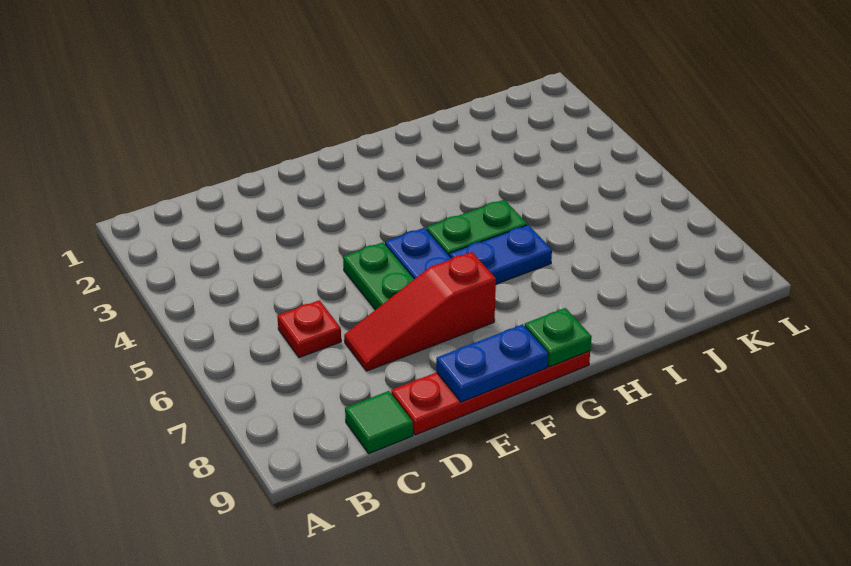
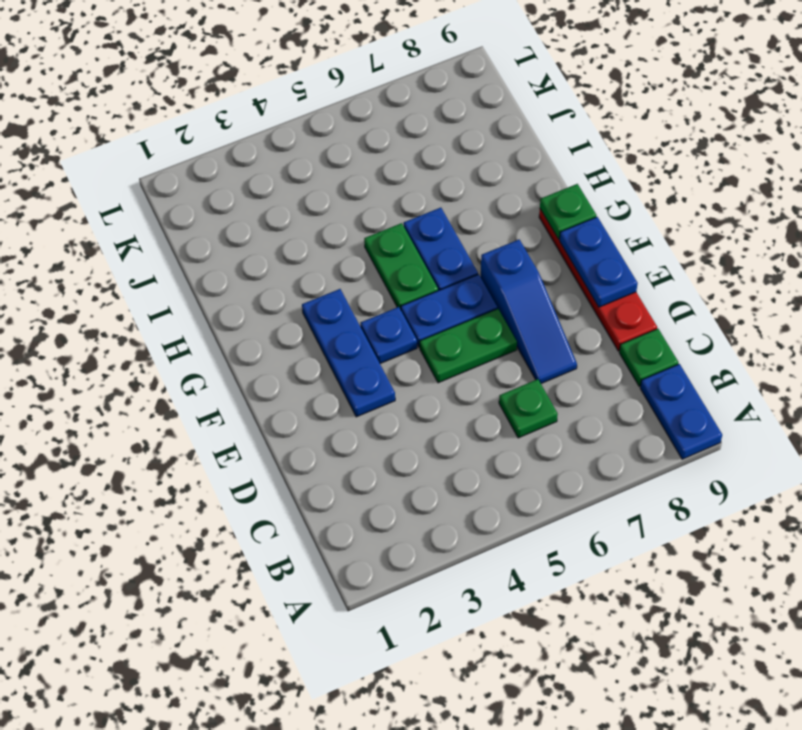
none -> blue 1x2 plate [640,364,722,459]
red 1x1 plate [277,300,341,358] -> green 1x1 plate [499,379,558,438]
green 1x1 tile [345,391,413,454] -> green 1x1 plate [619,329,679,386]
red 1x3 slope [344,252,496,371] -> blue 1x3 slope [481,240,577,383]
none -> blue 1x3 plate [302,289,395,417]
none -> blue 1x1 plate [361,307,417,364]

